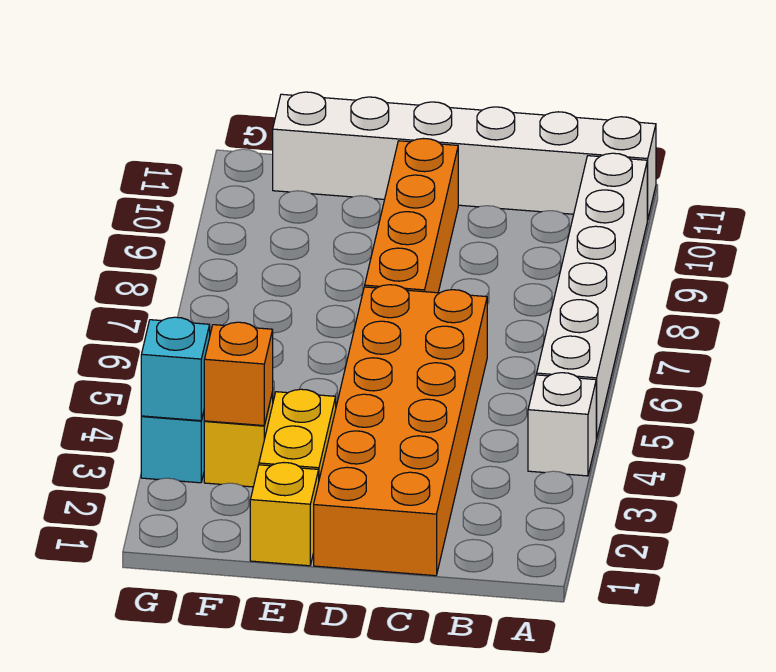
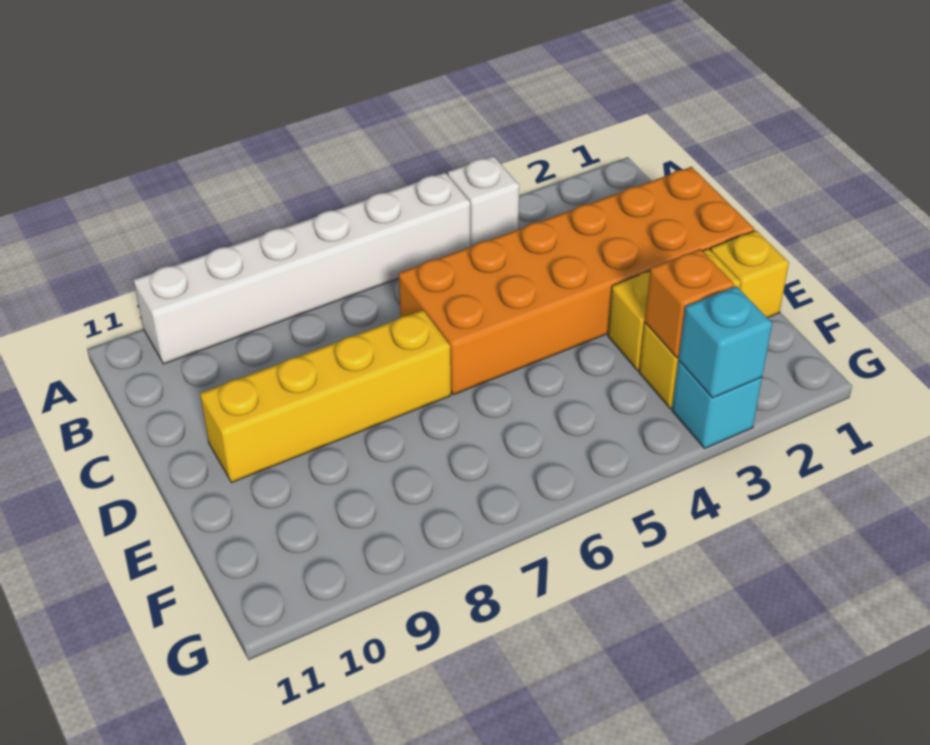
white 1x6 brick [273,92,656,220] -> none
orange 1x4 brick [365,139,458,293] -> yellow 1x4 brick [200,310,451,483]

